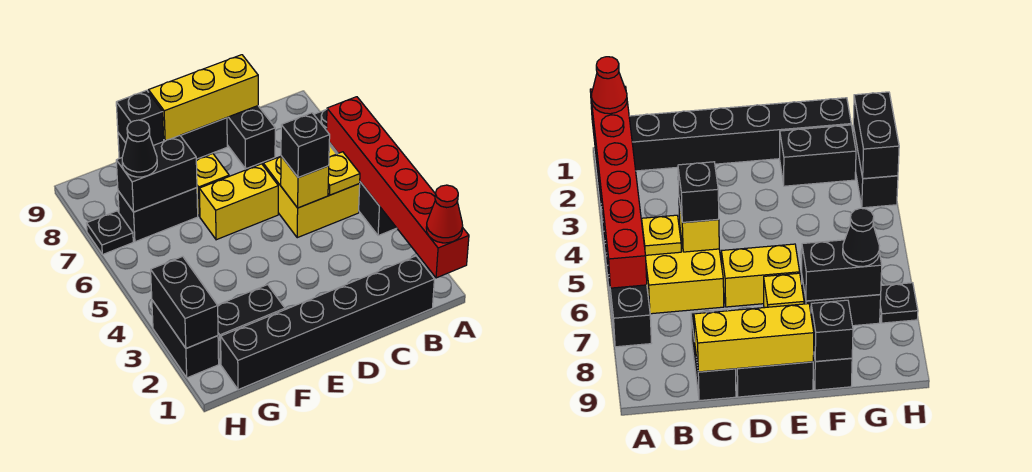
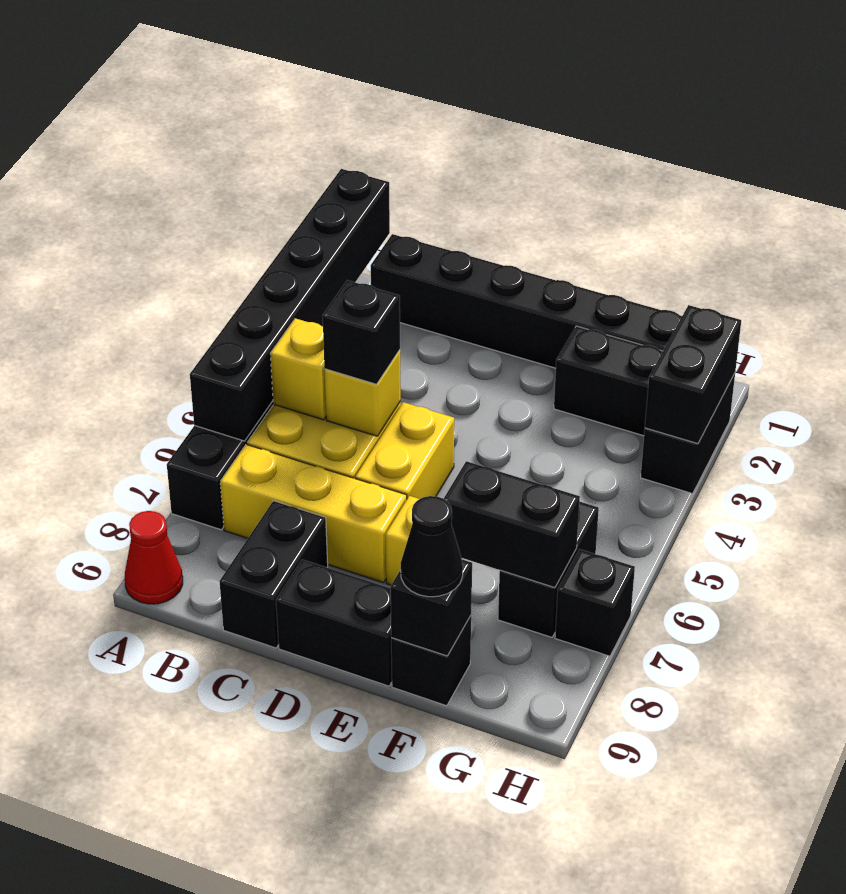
red 1x6 brick [326,97,469,278] -> black 1x6 brick [190,169,390,441]
red 1x1 cone [426,185,463,243] -> red 1x1 cone moved to [125,511,183,604]
yellow 1x1 plate [328,152,360,195] -> yellow 1x1 brick [270,318,326,420]
yellow 1x3 brick [149,55,258,141] -> yellow 1x3 brick moved to [220,445,407,583]
yellow 1x2 brick [199,164,278,240] -> yellow 1x2 brick turned to [355,402,454,499]
black 1x2 brick [118,188,198,242] -> black 1x2 brick turned to [498,502,599,637]
black 1x1 cone [122,120,157,177] -> black 1x1 cone moved to [401,496,463,597]
black 1x1 plate [87,211,133,255] -> black 1x1 brick [555,549,635,656]

